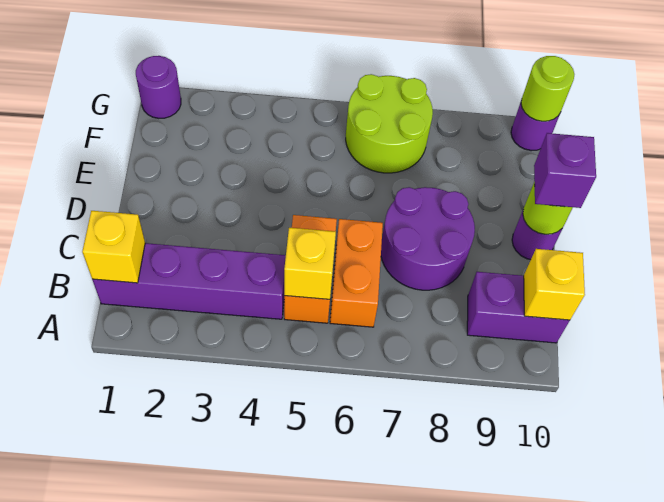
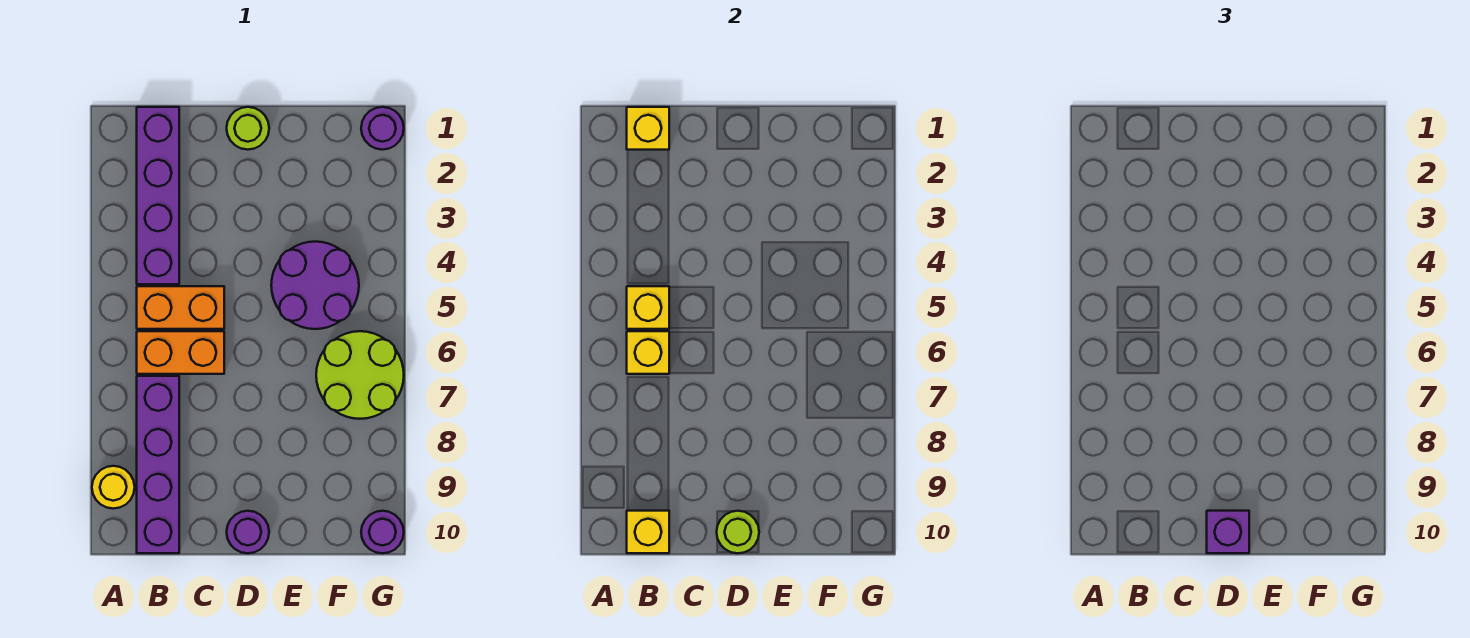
none -> yellow 1x1 round brick [92,466,135,509]
none -> yellow 1x1 brick [627,331,669,374]
purple 1x2 brick [467,272,570,343] -> purple 1x4 brick [137,376,179,553]
purple 2x2 round brick [381,187,475,290] -> purple 2x2 round brick moved to [271,242,359,329]
lime 1x1 round brick [521,56,574,121] -> lime 1x1 round brick moved to [227,107,269,150]

